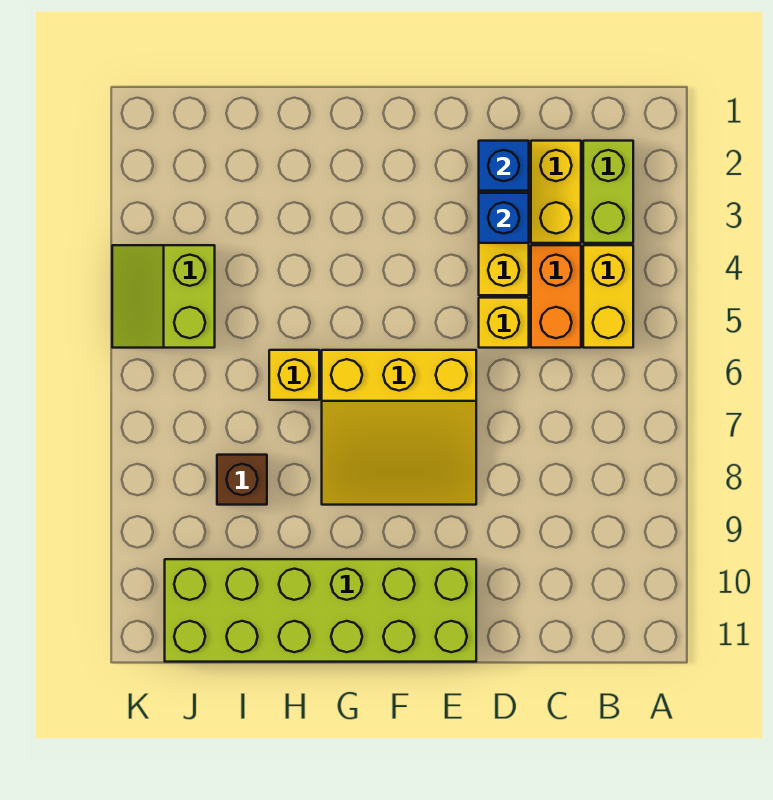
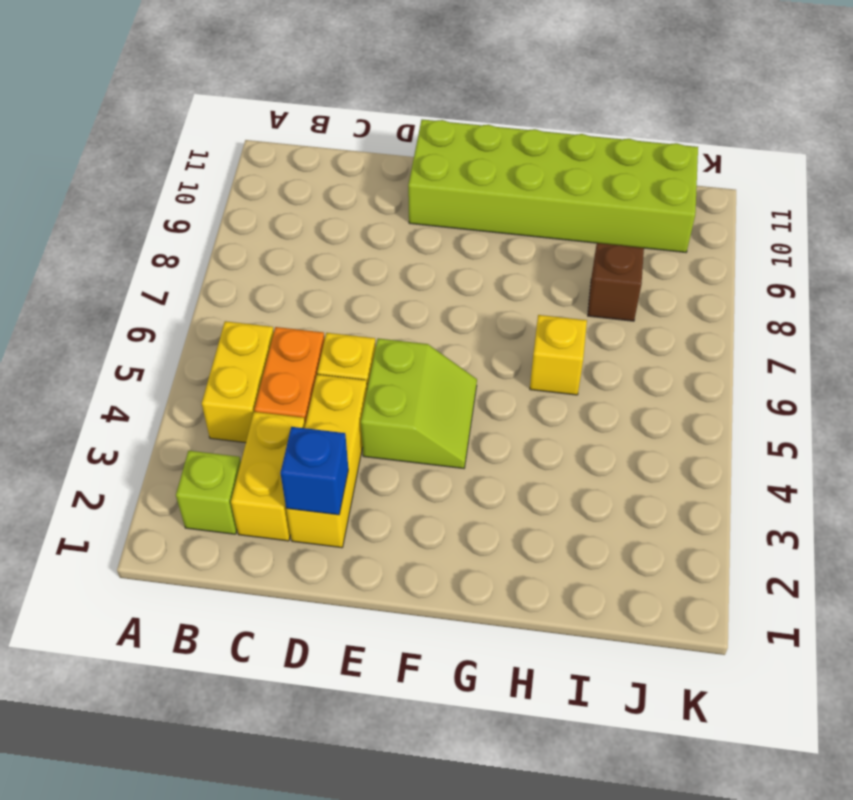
lime 1x2 brick [583,141,633,243] -> lime 1x1 brick [176,451,241,534]
blue 1x1 brick [479,193,529,243] -> none
yellow 3x3 slope [322,350,476,505] -> none
lime 2x2 slope [112,245,215,348] -> lime 2x2 slope moved to [361,338,477,468]

